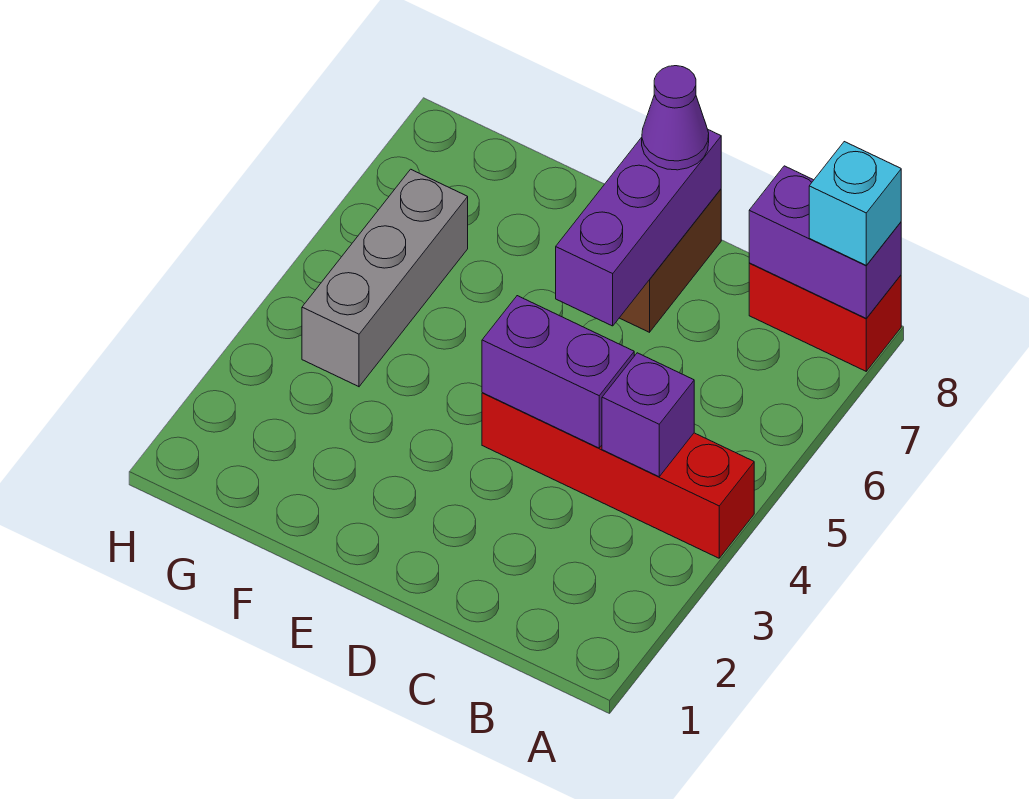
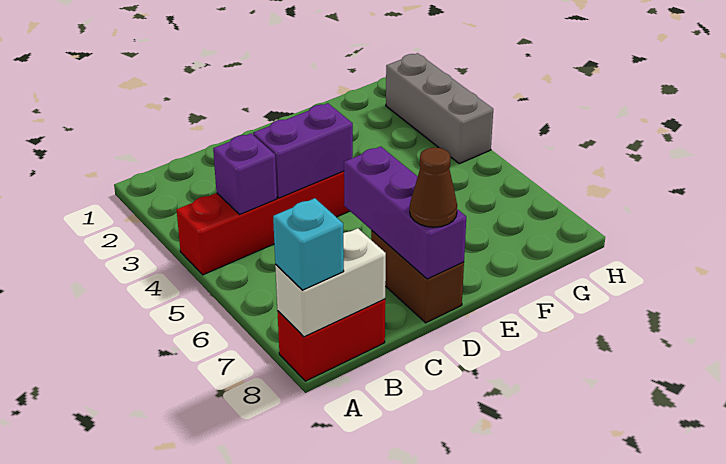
purple 1x2 brick [749,166,901,318] -> white 1x2 brick [275,228,386,337]
purple 1x1 cone [642,66,709,170] -> brown 1x1 cone [410,147,457,227]
grey 1x3 brick [302,169,468,387] -> grey 1x3 brick moved to [386,53,493,164]

